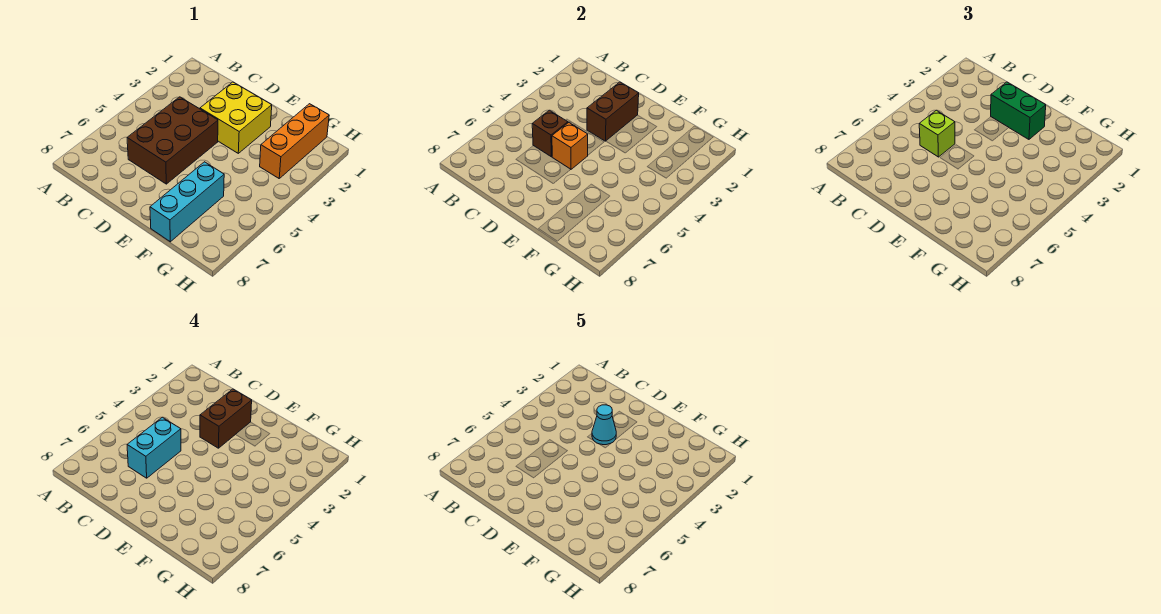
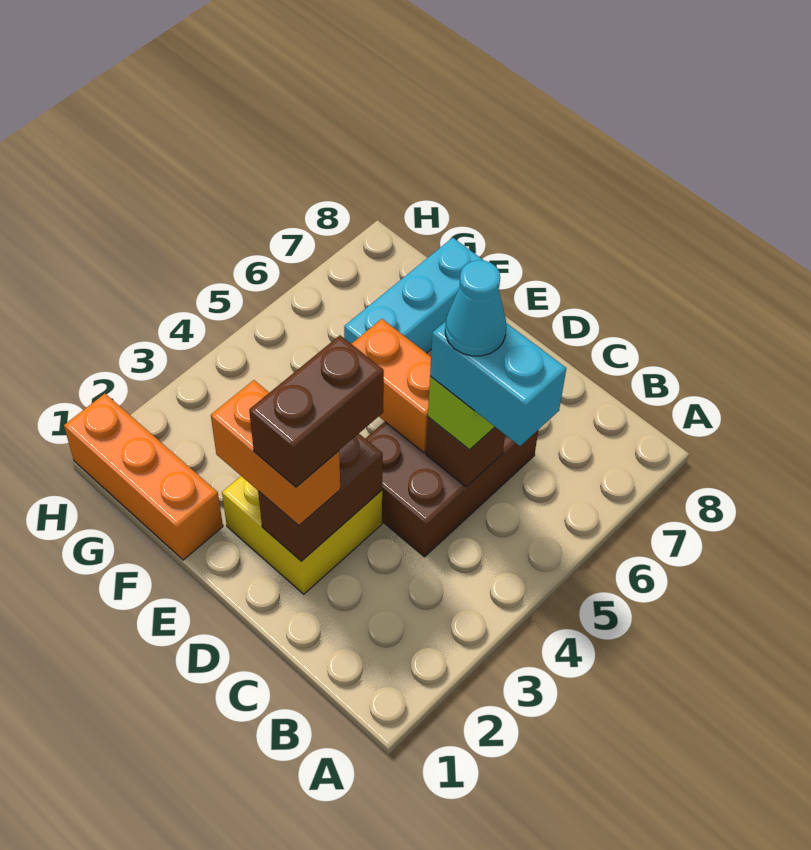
cyan 1x2 brick [127,417,181,478] -> cyan 1x2 brick turned to [430,321,566,446]
green 1x2 brick [991,82,1046,139] -> orange 1x2 brick [211,380,340,526]
cyan 1x1 cone [592,405,616,445] -> cyan 1x1 cone moved to [445,260,506,356]
orange 1x1 brick [552,123,588,169] -> orange 1x2 brick [352,319,431,453]
orange 1x3 brick [260,104,329,178] -> orange 1x3 brick turned to [64,394,223,560]

